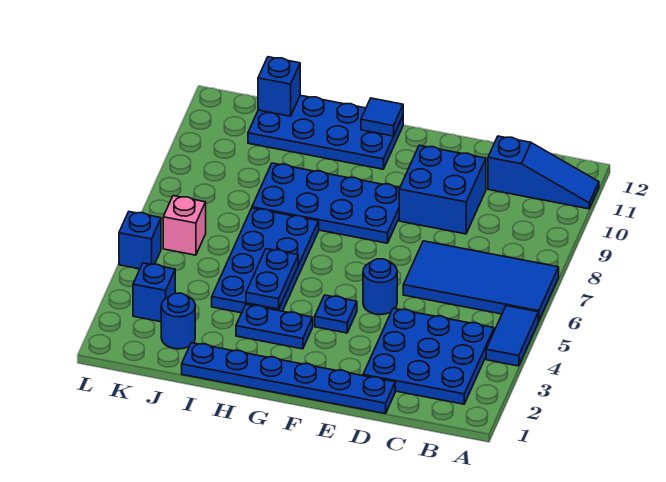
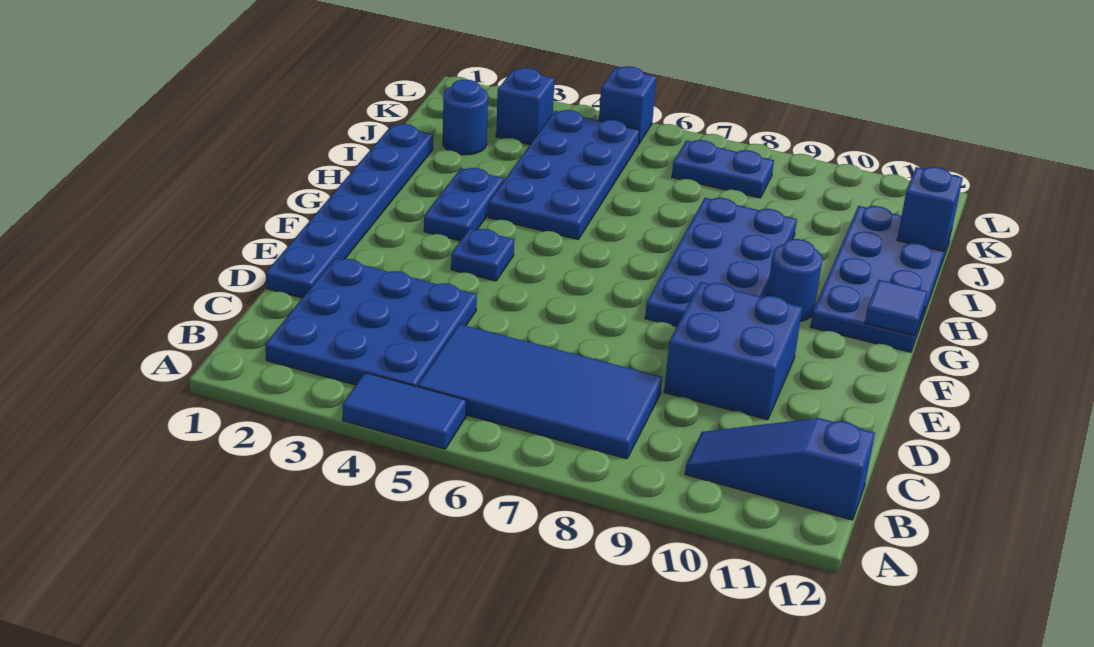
blue 2x4 tile [403,241,559,321] -> blue 2x4 tile turned to [418,324,662,459]
blue 1x3 slope [488,136,599,209] -> blue 1x3 slope turned to [685,418,875,520]
blue 1x1 round brick [363,259,397,315] -> blue 1x1 round brick moved to [767,239,822,321]
blue 2x4 plate [212,208,319,313] -> blue 2x4 plate turned to [488,110,640,239]
blue 1x2 plate [246,249,298,309] -> blue 1x2 plate moved to [672,140,774,198]
pink 1x1 brick [163,196,206,255] -> none

